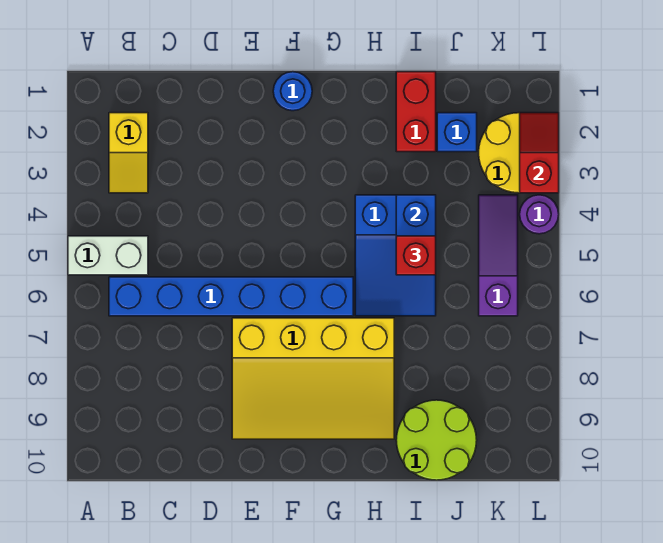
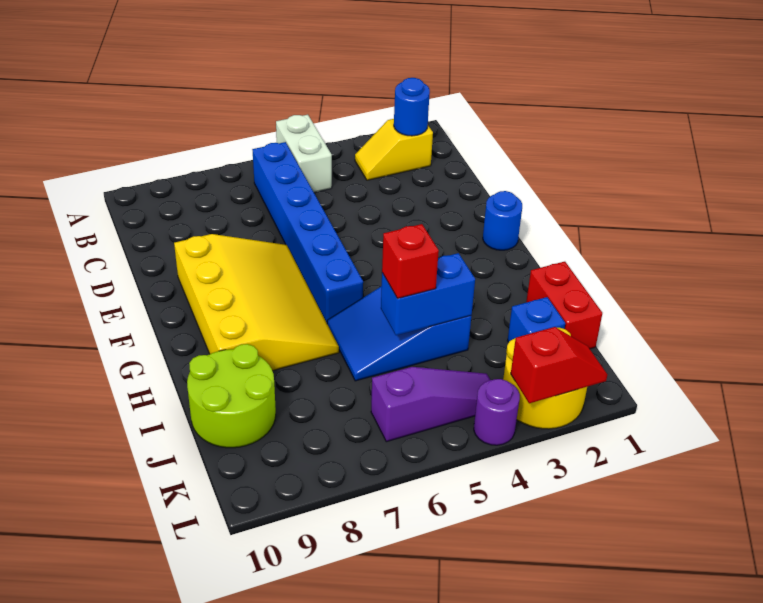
none -> blue 1x1 round brick [394,78,430,136]
yellow 3x4 slope [232,318,394,439] -> yellow 3x4 slope turned to [174,234,339,371]
red 1x2 brick [396,72,436,152] -> red 1x2 brick turned to [526,262,602,349]

